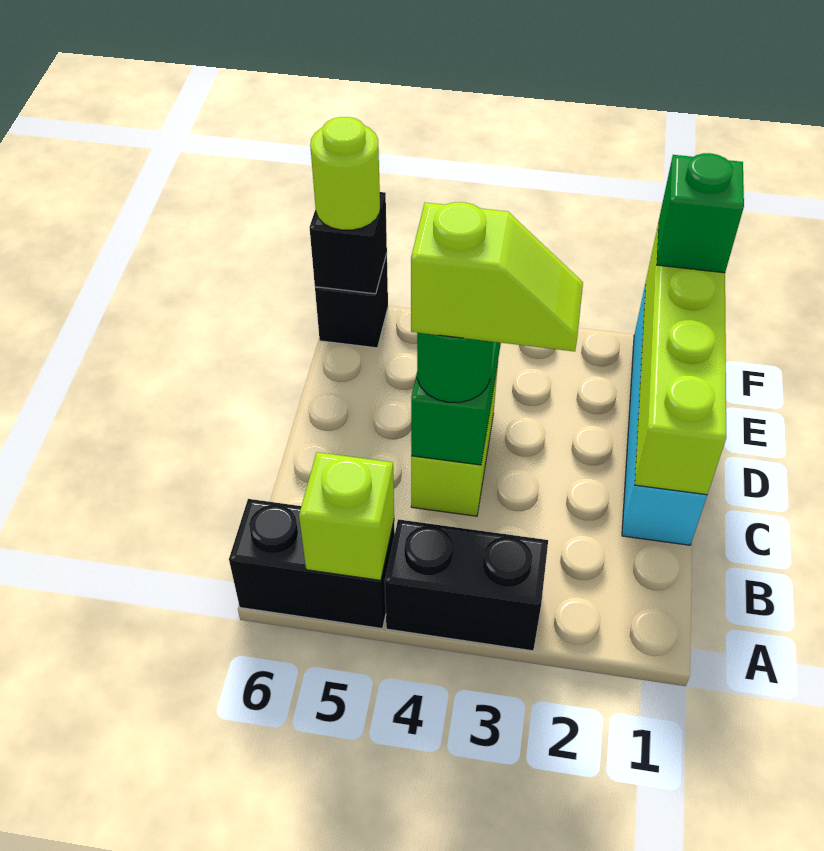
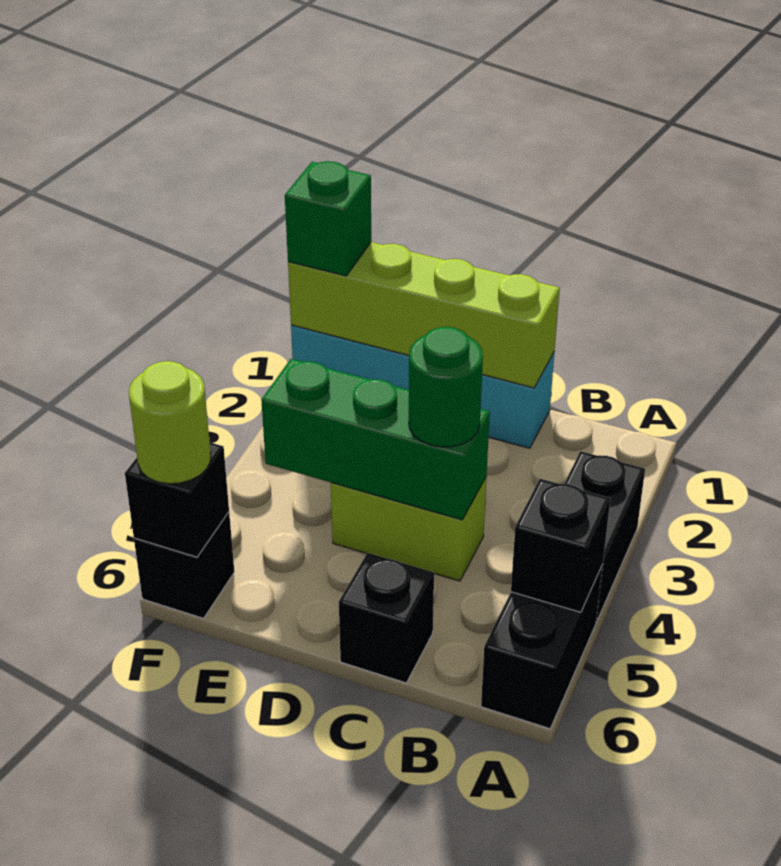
lime 1x1 brick [299,452,394,580] -> black 1x1 brick [511,479,610,612]
lime 1x2 slope [411,202,583,351] -> none
none -> black 1x1 brick [339,553,434,683]

